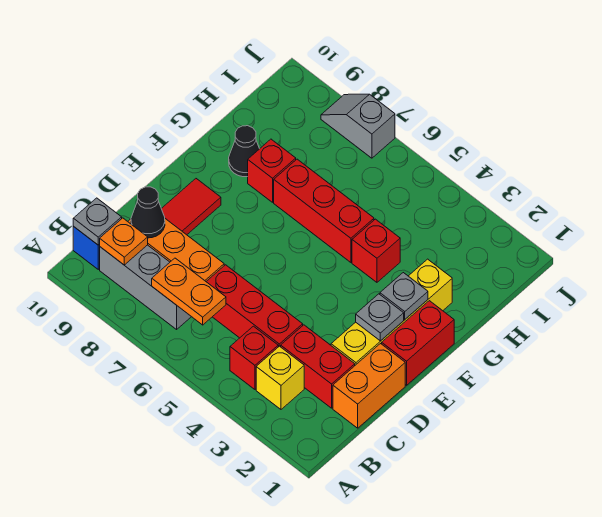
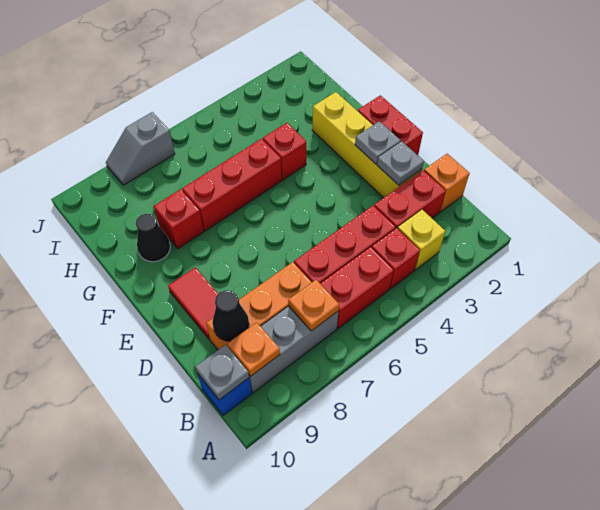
none -> red 1x2 brick [320,247,393,328]
orange 1x2 plate [152,258,226,325] -> orange 1x1 plate [288,280,339,331]
orange 1x2 brick [333,344,405,428] -> orange 1x1 brick [424,154,470,212]
grey 1x1 plate [380,273,428,319] -> grey 1x1 plate moved to [377,141,424,185]

